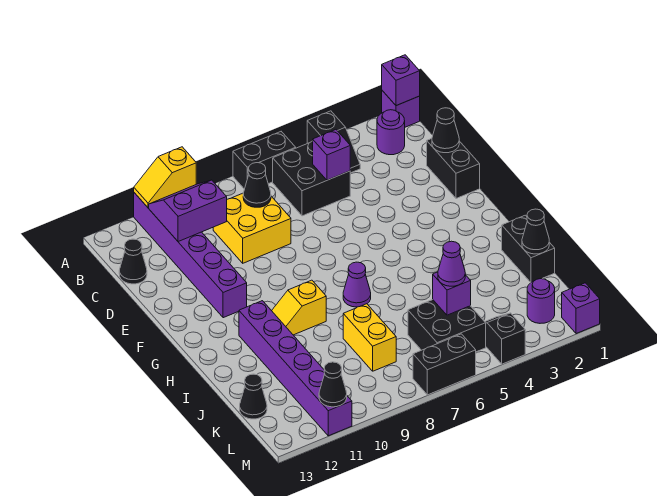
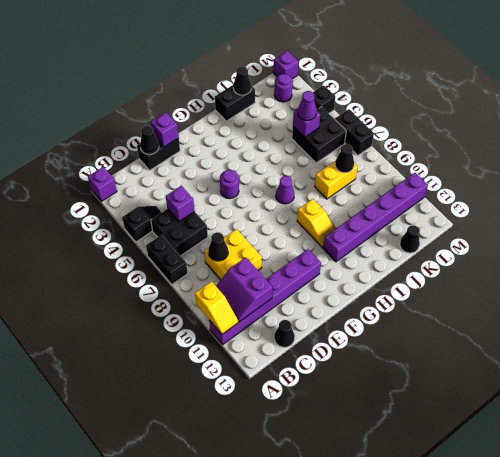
purple 1x1 brick [382,55,420,106] -> purple 1x1 brick moved to [151,112,179,147]
purple 1x1 round brick [377,110,405,155] -> purple 1x1 round brick moved to [220,170,239,199]
black 1x1 cone [319,362,347,407] -> black 1x1 cone moved to [335,144,354,173]

